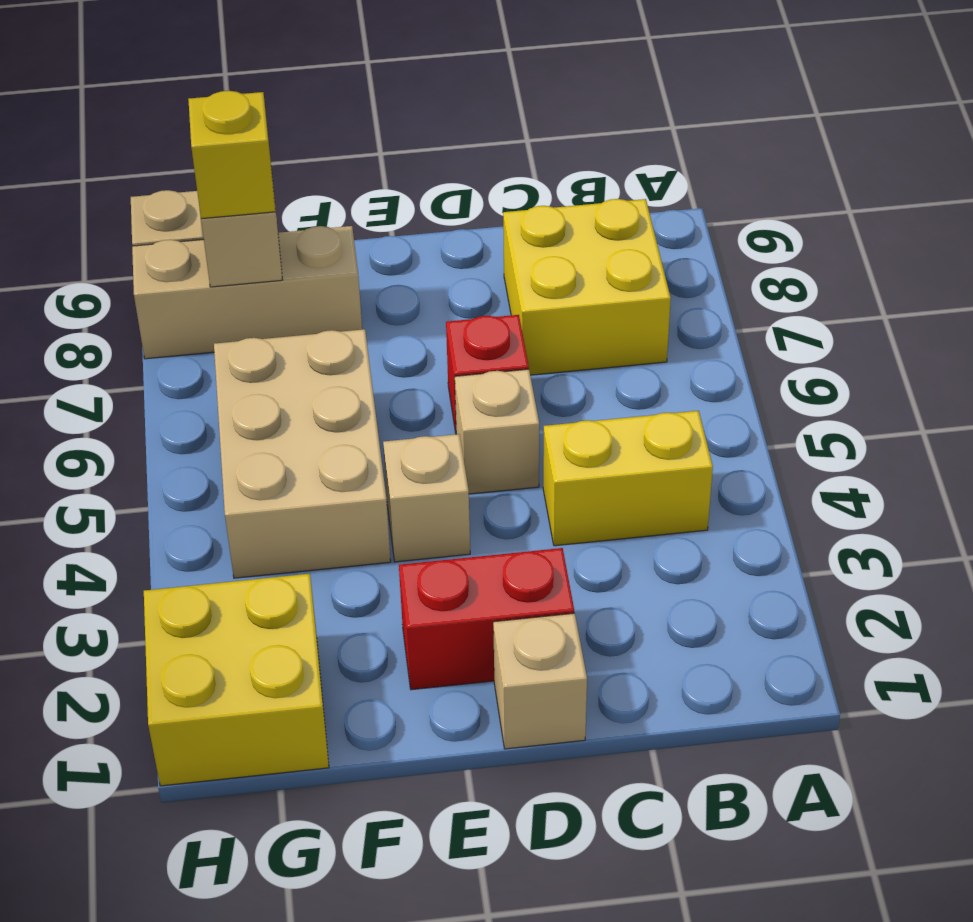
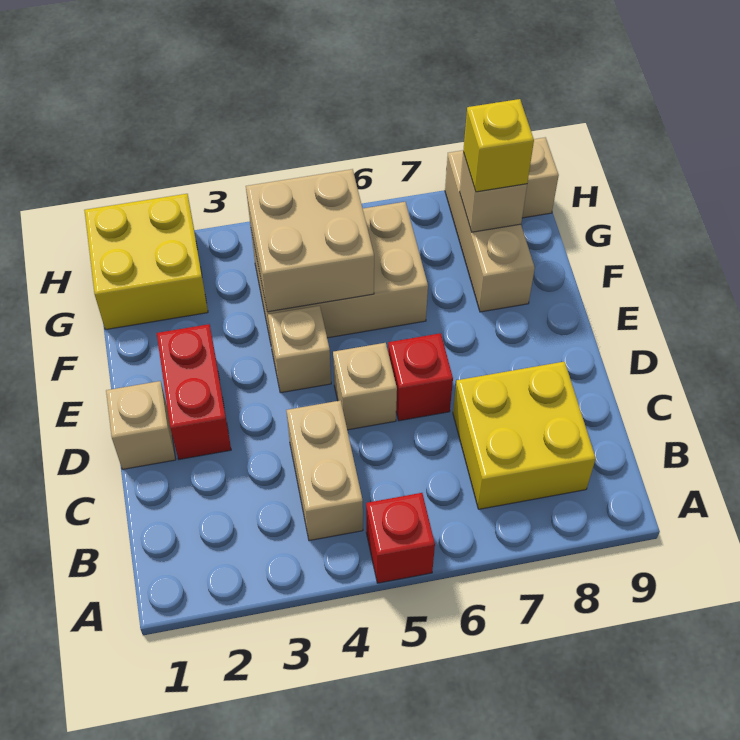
none -> red 1x1 brick [366,493,435,583]
yellow 1x2 brick [543,411,713,546] -> tan 1x2 brick [286,400,363,541]
none -> tan 2x2 brick [246,169,374,312]

